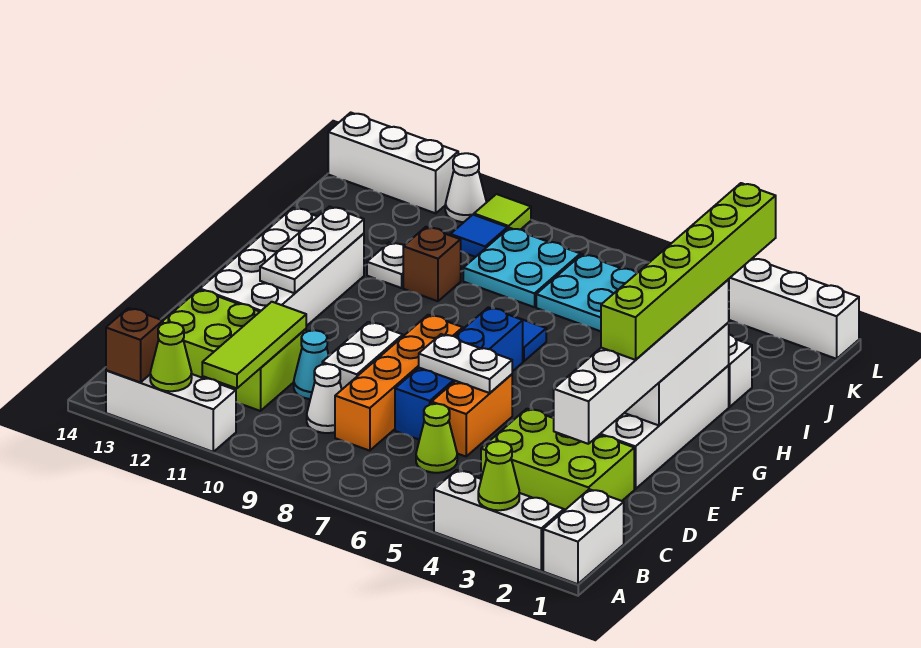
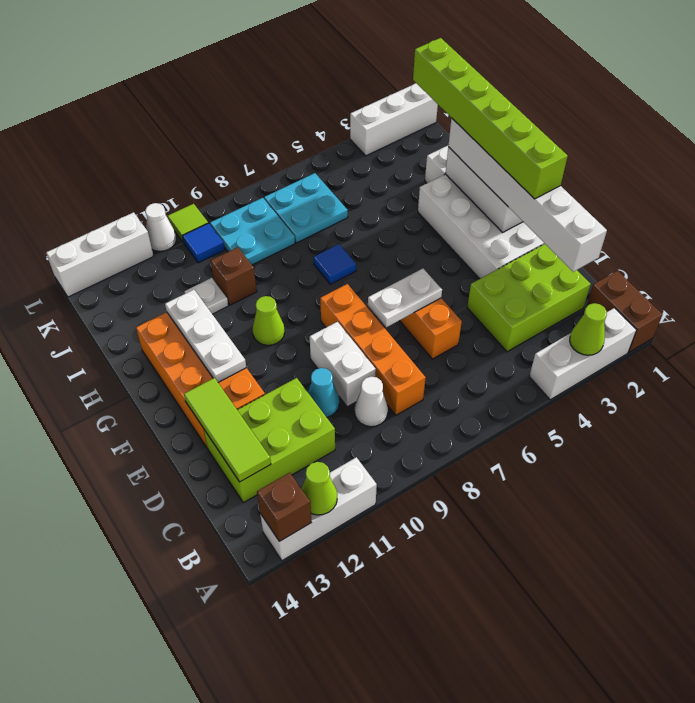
white 1x2 brick [543,489,624,584] -> brown 1x2 brick [586,271,663,352]
lime 1x3 tile [202,302,306,388] -> lime 1x3 tile moved to [184,378,271,482]
lime 1x1 cone [416,404,457,473] -> lime 1x1 cone moved to [253,296,285,345]
blue 1x4 brick [395,308,523,440] -> none
white 2x4 brick [200,208,364,326] -> orange 2x4 brick [136,312,265,448]

